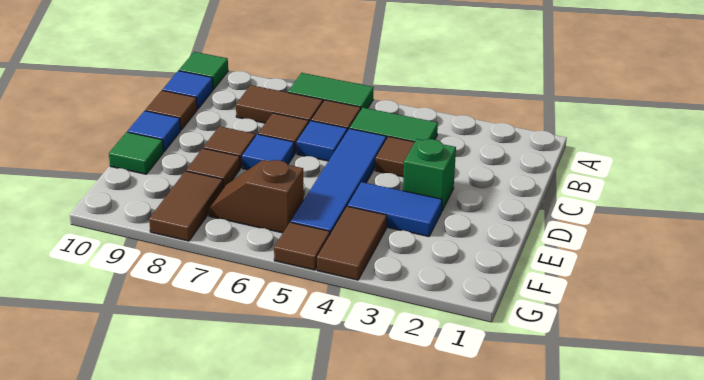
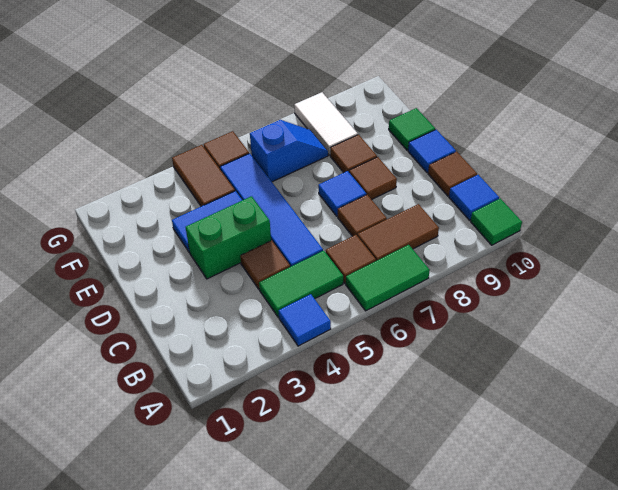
blue 1x1 tile [297,121,347,161] -> blue 1x1 tile moved to [279,294,331,346]
green 1x1 brick [403,139,456,212] -> green 1x2 brick [186,196,271,279]
brown 1x2 slope [209,160,304,233] -> blue 1x2 slope [250,120,328,182]
brown 1x2 tile [149,171,223,241] -> white 1x2 tile [294,92,358,155]

